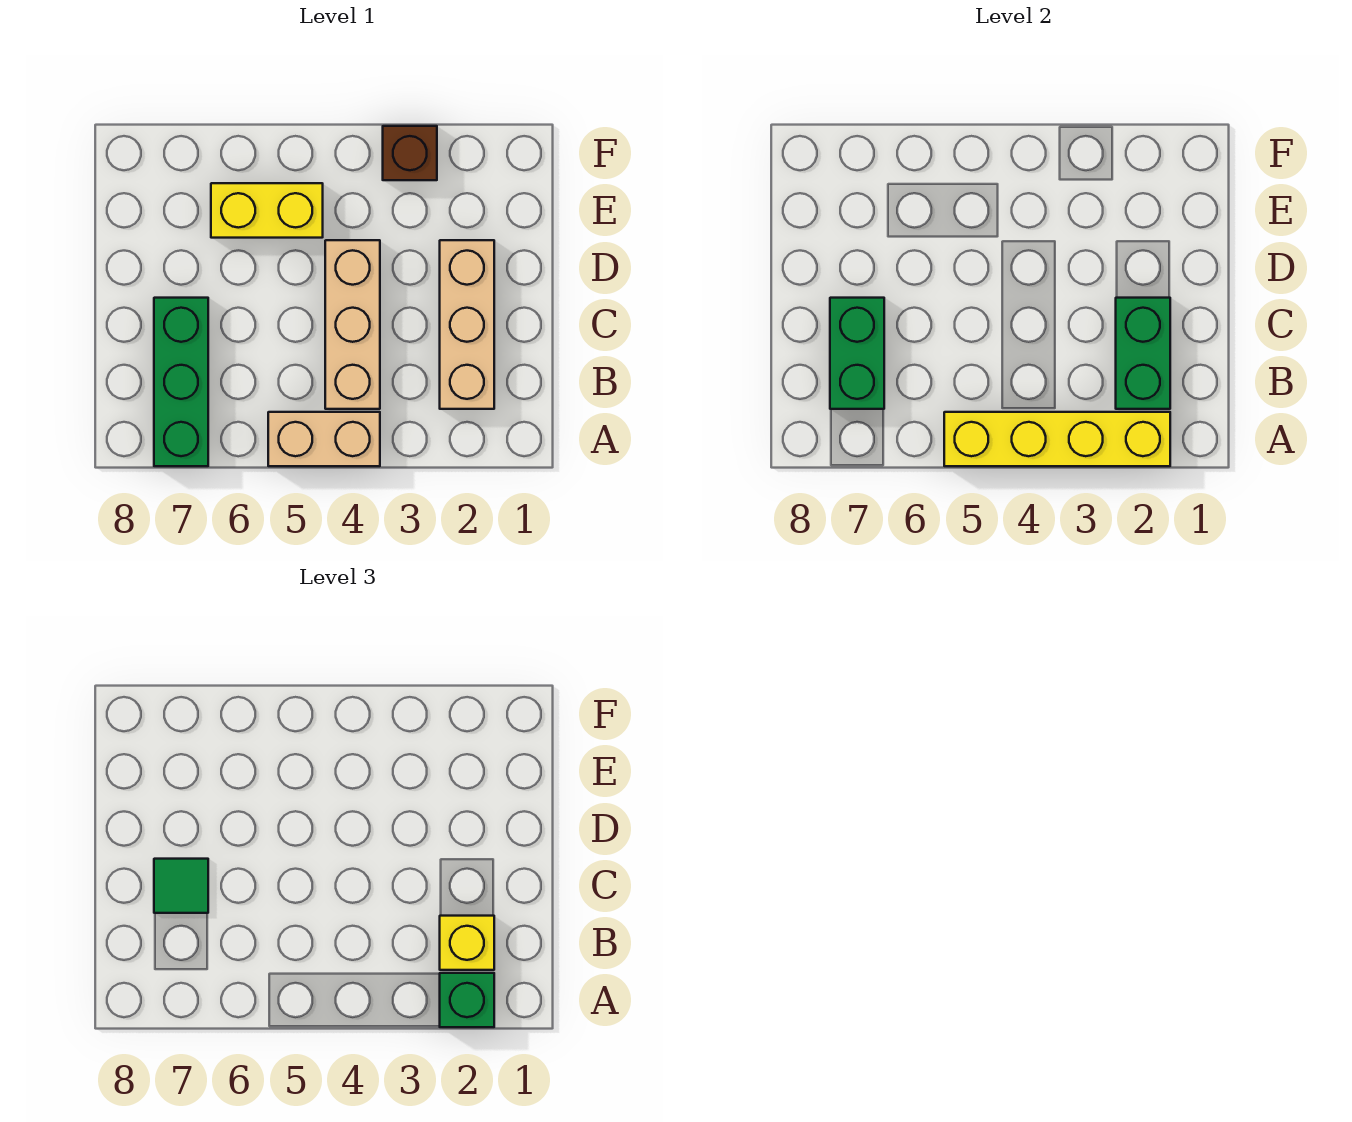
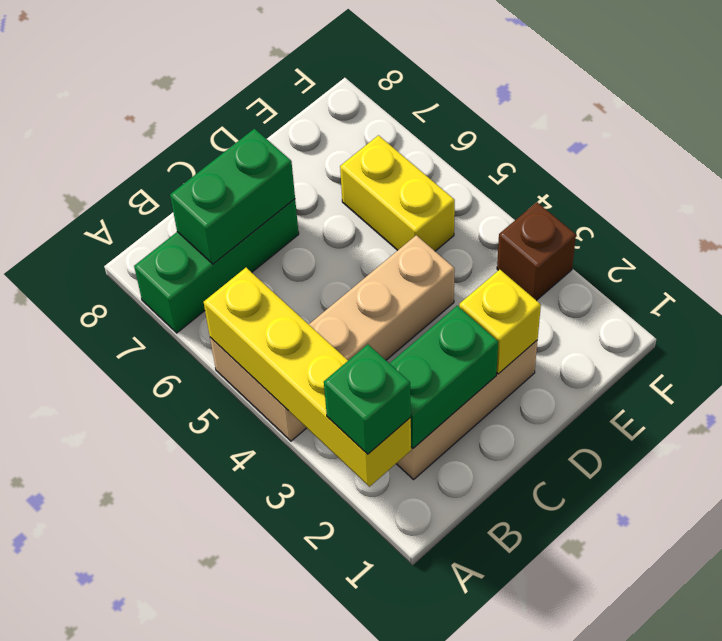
yellow 1x1 brick [440,916,494,970] -> yellow 1x1 brick moved to [459,269,541,374]
green 1x1 tile [154,859,208,913] -> none

